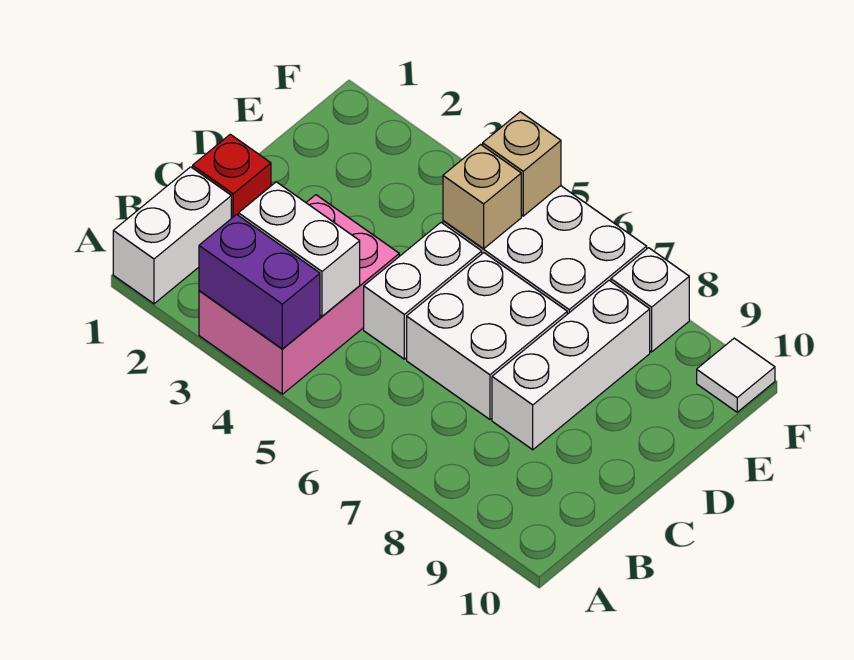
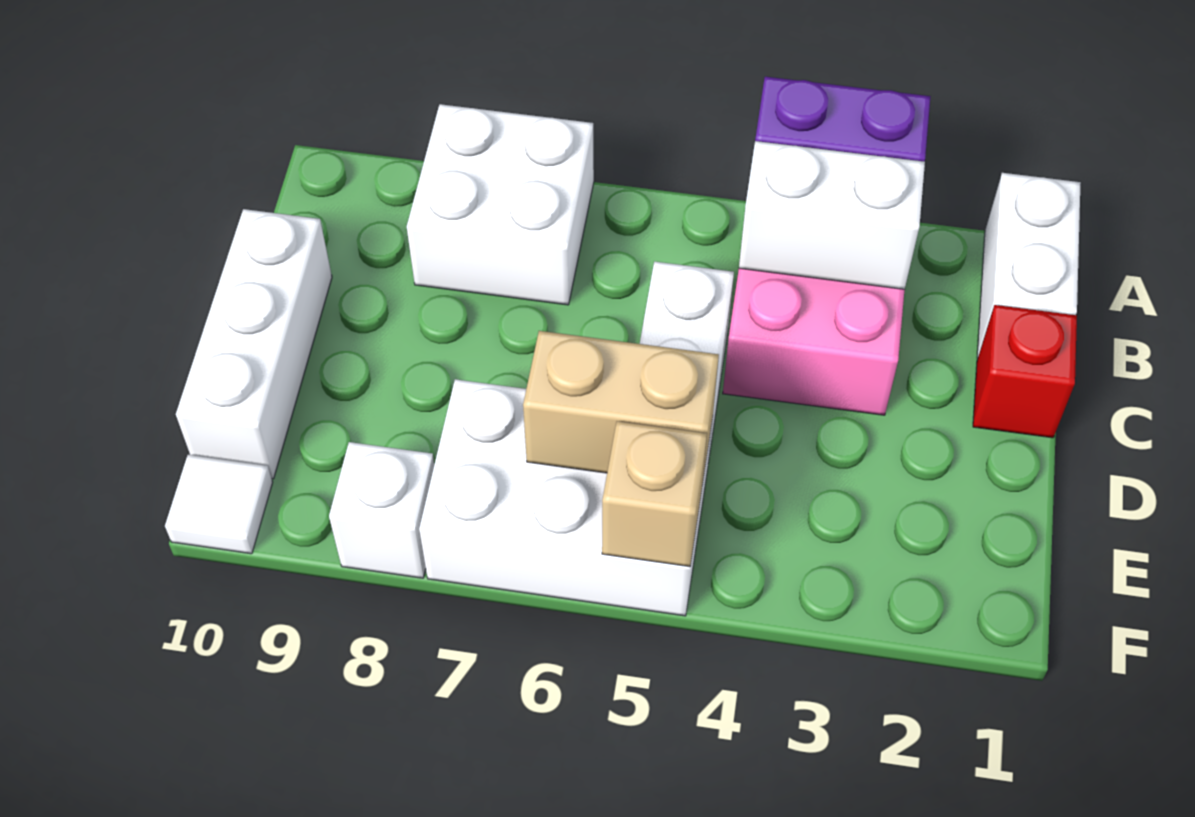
white 2x2 brick [407,253,567,419] -> white 2x2 brick moved to [407,104,594,305]
white 1x3 brick [492,280,650,450] -> white 1x3 brick moved to [176,209,332,479]
tan 1x1 brick [443,144,521,249] -> tan 1x2 brick [523,331,719,484]

